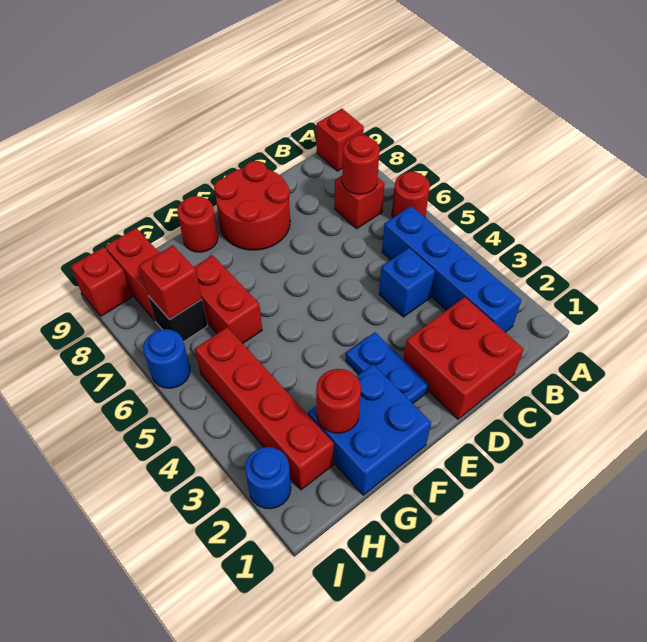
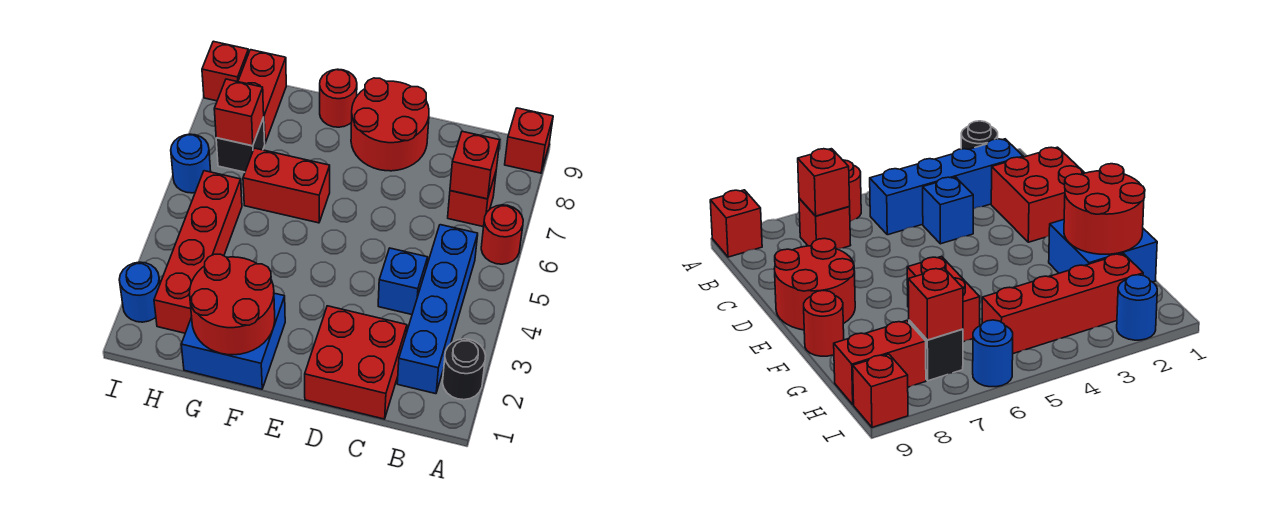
none -> black 1x1 round brick [443,339,486,400]
red 1x1 round brick [342,135,380,194] -> red 1x1 brick [450,131,500,199]
blue 1x2 plate [346,332,429,403] -> none
red 1x1 round brick [316,369,361,433] -> red 2x2 round brick [190,254,275,355]
red 1x2 brick [194,255,262,343] -> red 1x2 brick turned to [243,148,330,223]

